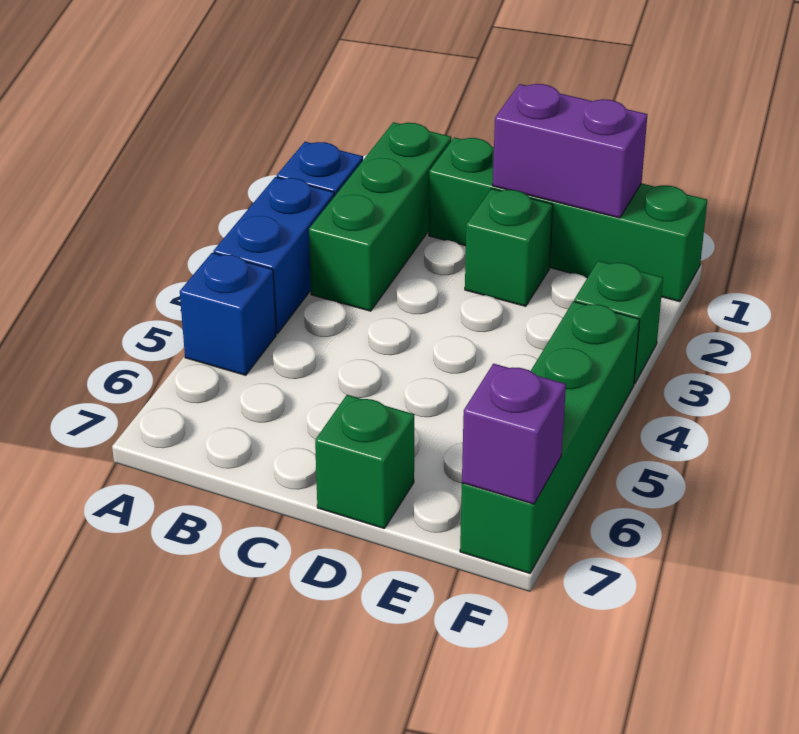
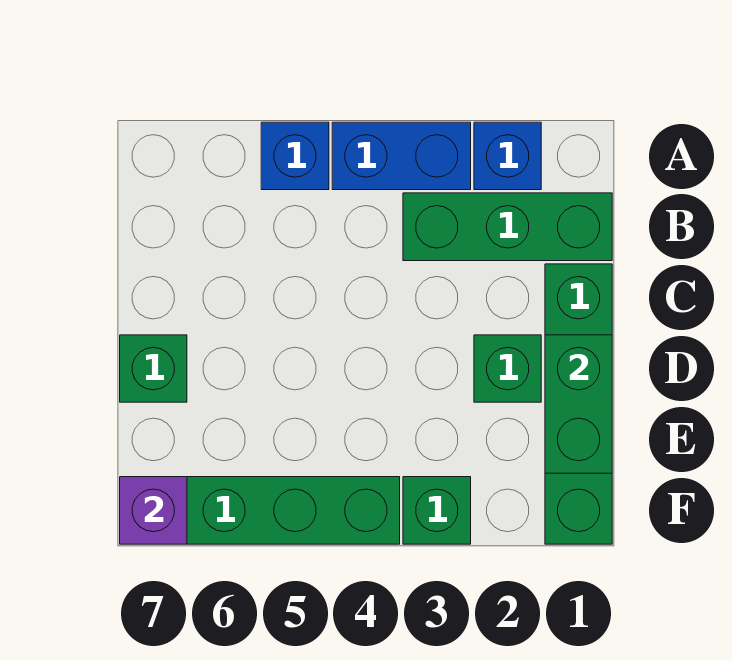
purple 1x2 brick [493,84,648,218] -> green 1x2 brick [545,335,612,473]

